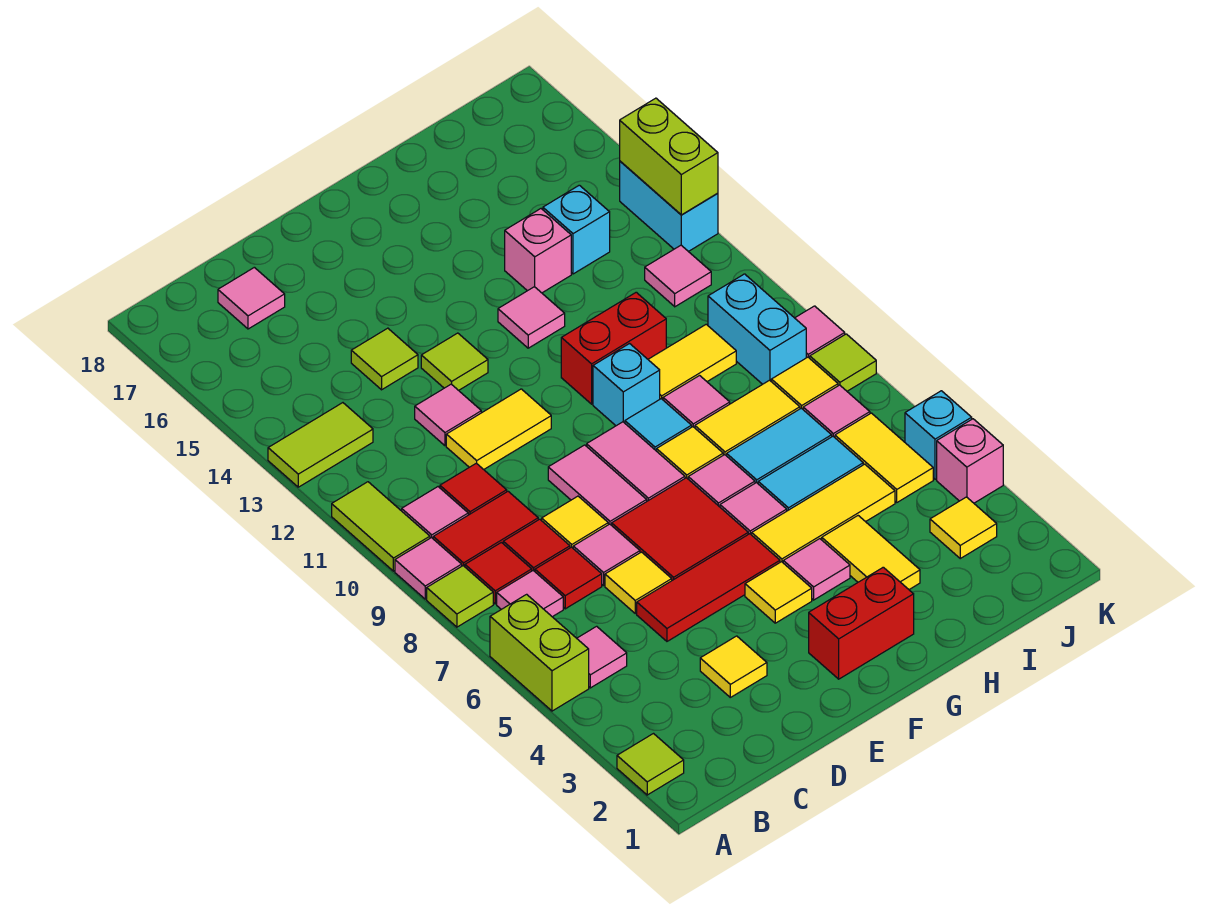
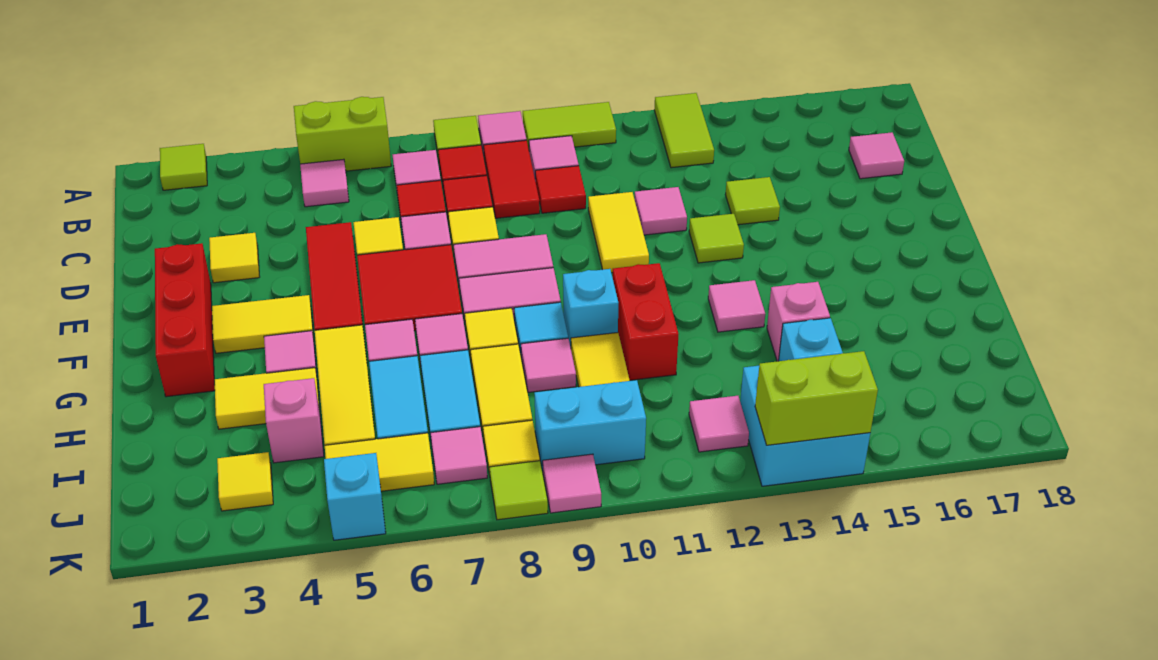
red 1x2 brick [809,567,914,679] -> red 1x3 brick [155,243,215,397]
yellow 1x1 tile [745,562,812,623] -> yellow 1x2 tile [212,295,314,353]
pink 1x1 brick [937,419,1003,503] -> pink 1x1 brick moved to [264,378,324,463]
cyan 1x2 brick [620,161,718,252] -> cyan 2x2 brick [740,366,870,486]

